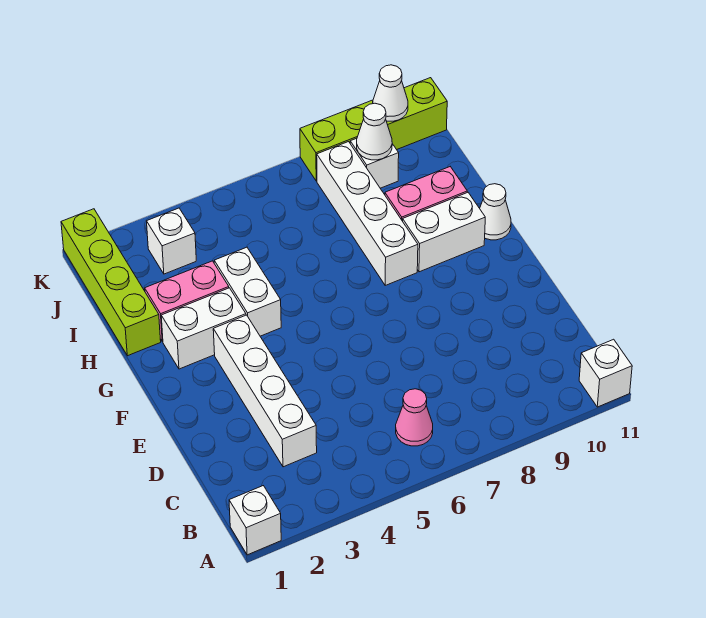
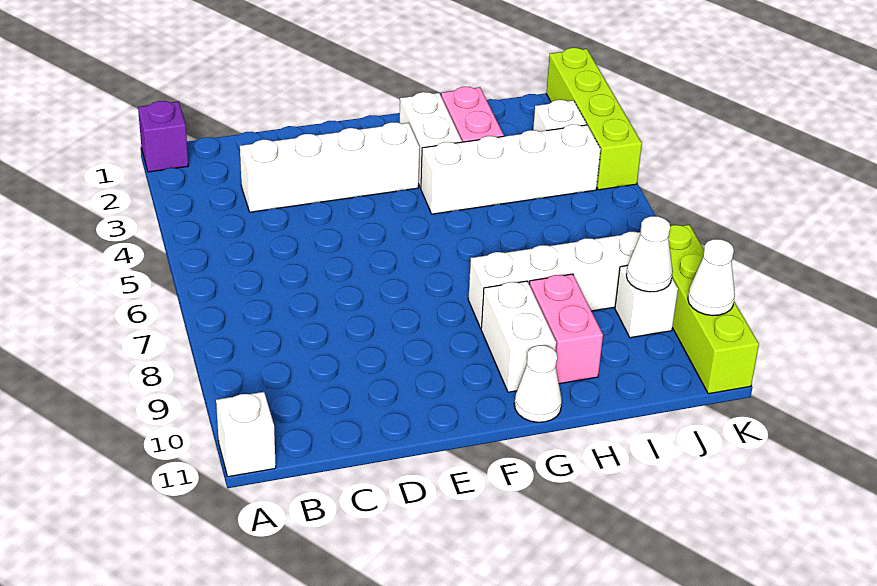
white 1x1 brick [229,486,281,555] -> purple 1x1 brick [138,101,189,172]
pink 1x1 cone [396,389,433,446] -> none
white 1x2 brick [214,247,281,336] -> white 1x4 brick [421,125,601,214]
lime 1x4 brick [61,209,161,356] -> lime 1x4 brick turned to [546,48,642,190]

